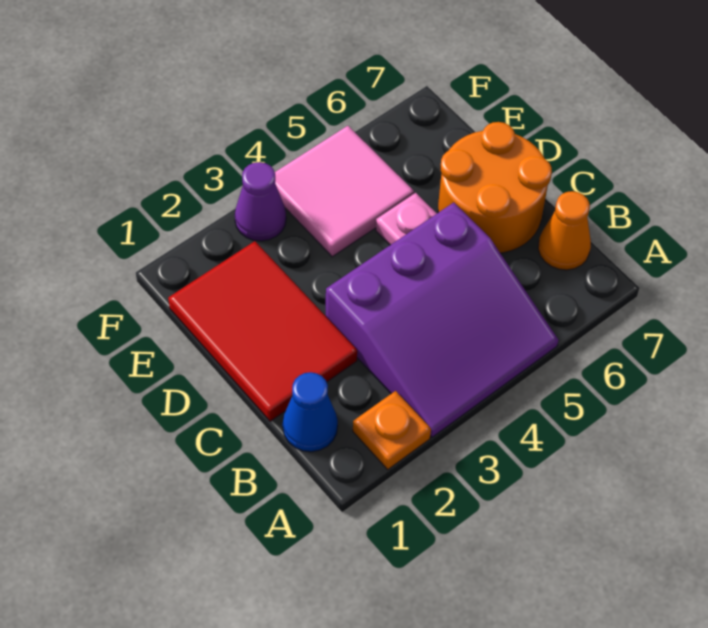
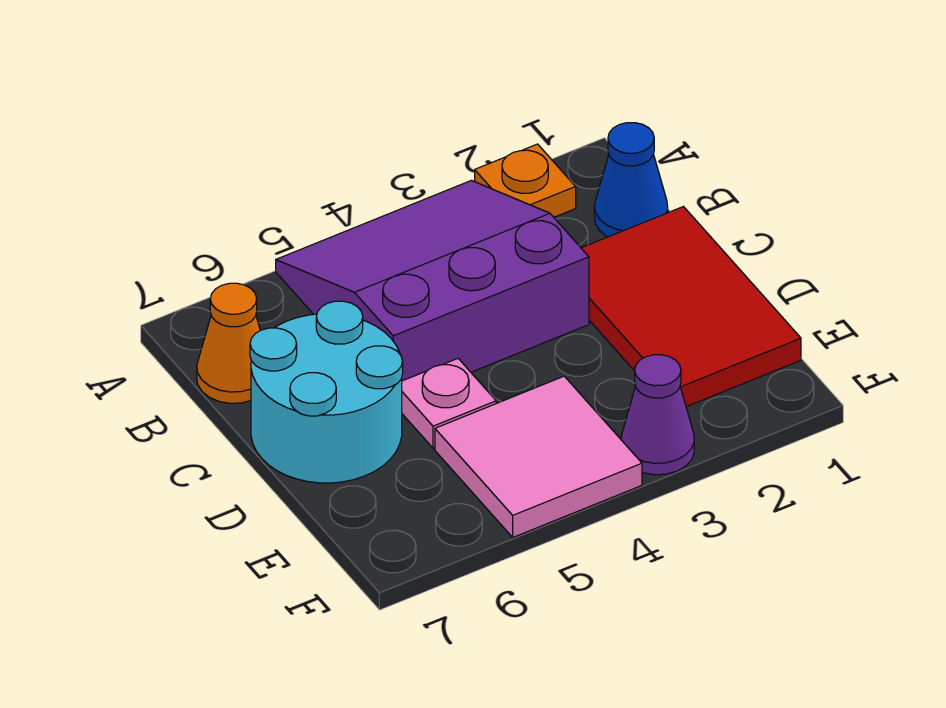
orange 2x2 round brick [438,122,552,253] -> cyan 2x2 round brick [250,301,403,483]

